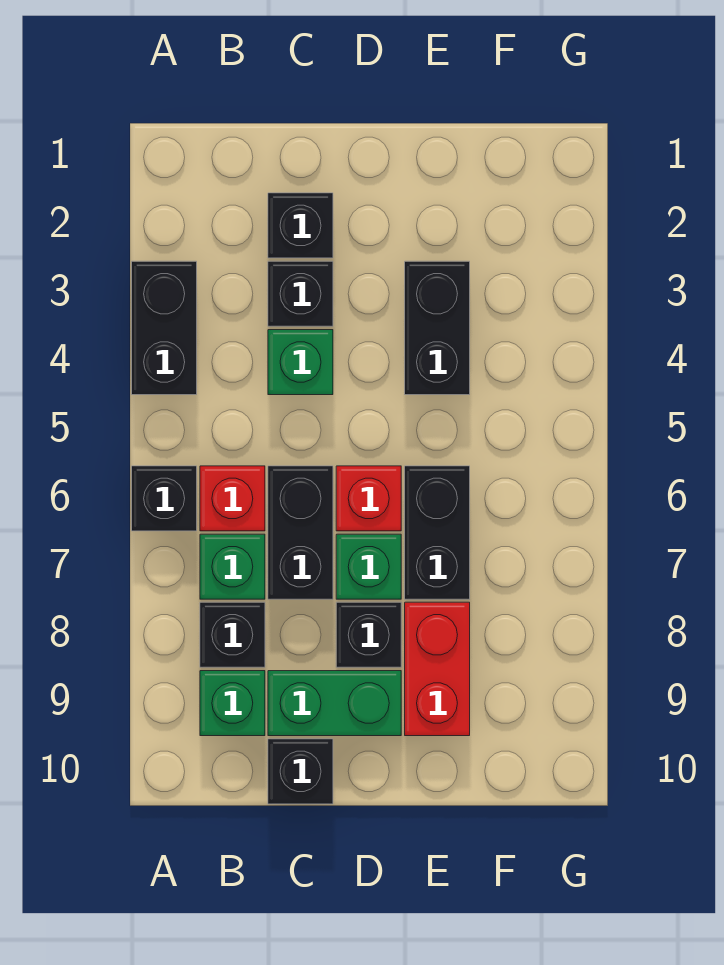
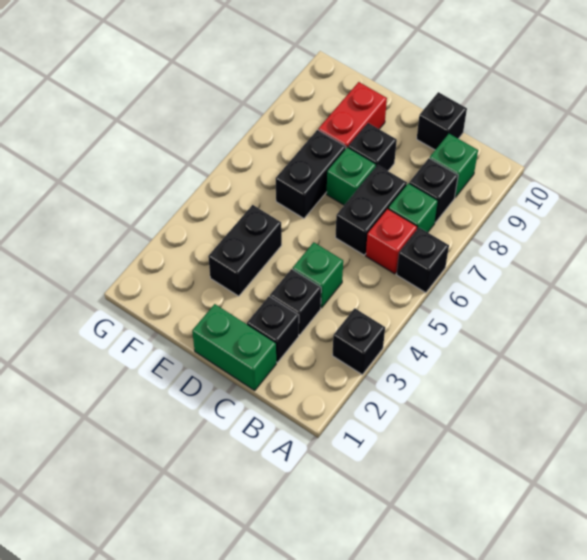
black 1x2 brick [132,261,197,395] -> black 1x1 brick [332,308,385,375]
green 1x2 brick [268,671,401,736] -> green 1x2 brick moved to [192,304,276,390]
red 1x1 brick [336,466,401,531] -> none

